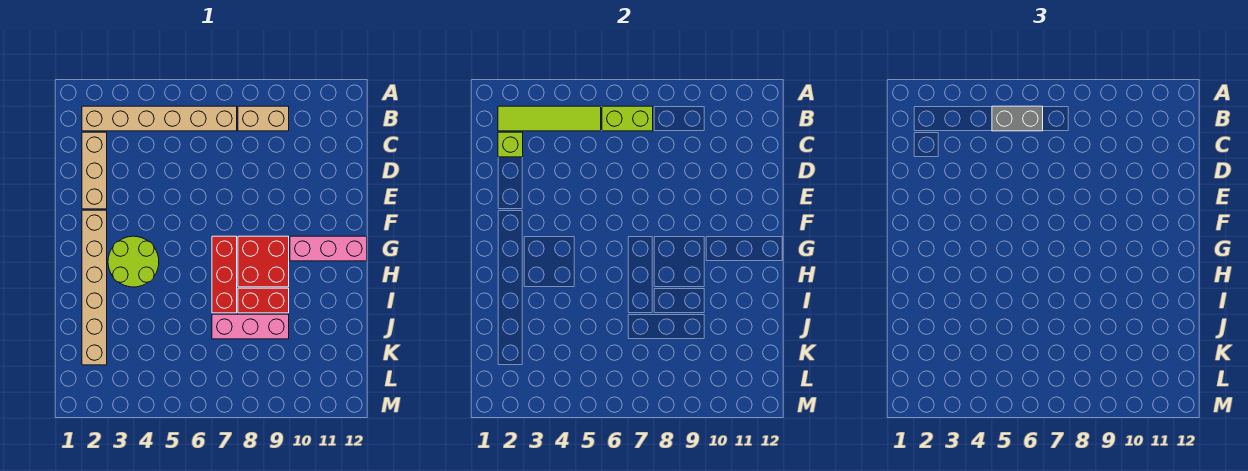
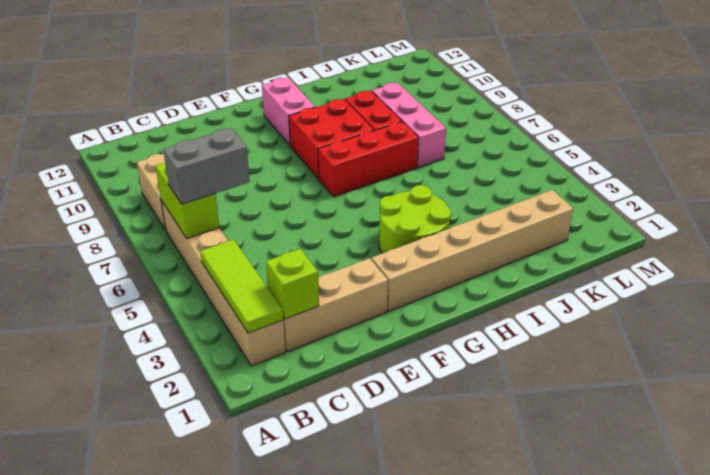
lime 1x4 tile [498,106,601,131] -> lime 1x3 tile [200,239,283,333]
grey 1x2 brick [992,106,1043,131] -> grey 1x2 brick turned to [163,128,250,204]
pink 1x3 brick [290,236,367,261] -> pink 1x2 brick [262,78,315,145]

